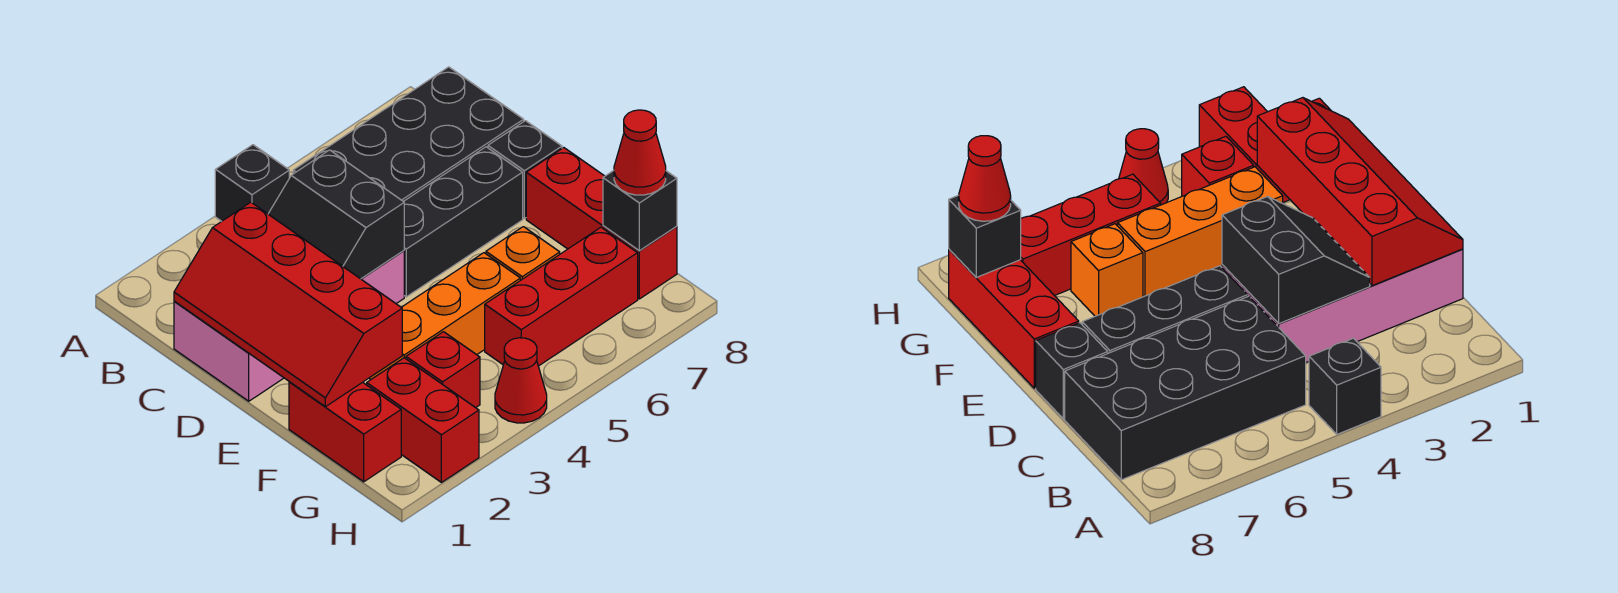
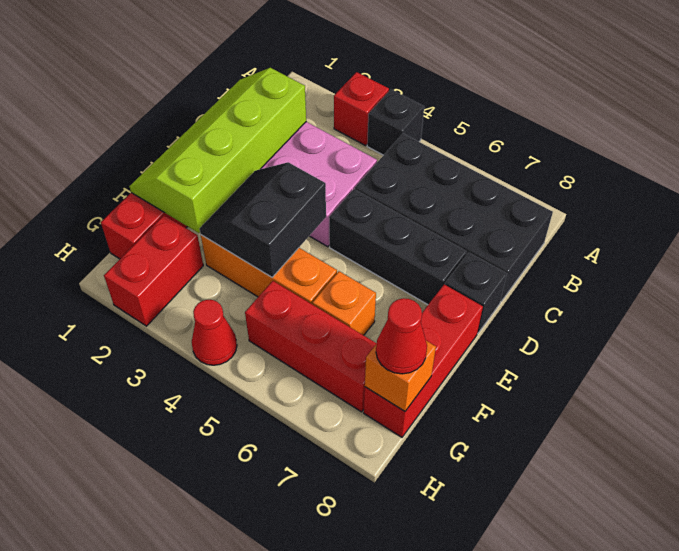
red 2x4 slope [174,202,402,407] -> lime 2x4 slope [129,68,306,233]
black 2x2 slope [268,150,404,279] -> black 2x2 slope moved to [199,162,326,277]
red 1x1 brick [406,332,480,408] -> red 1x1 brick moved to [334,72,389,146]
black 1x1 brick [603,171,677,251] -> orange 1x1 brick [365,341,436,411]

